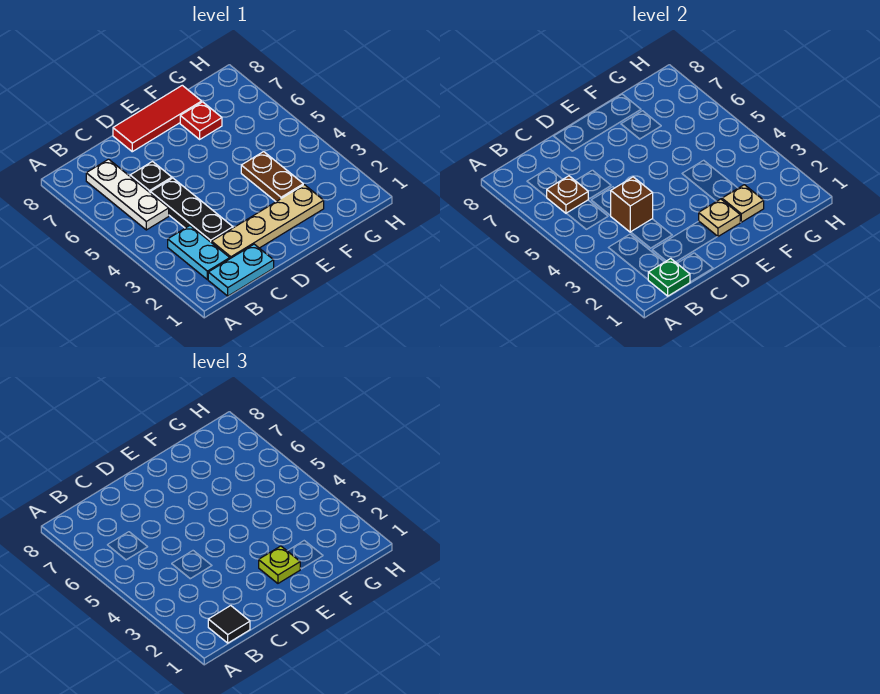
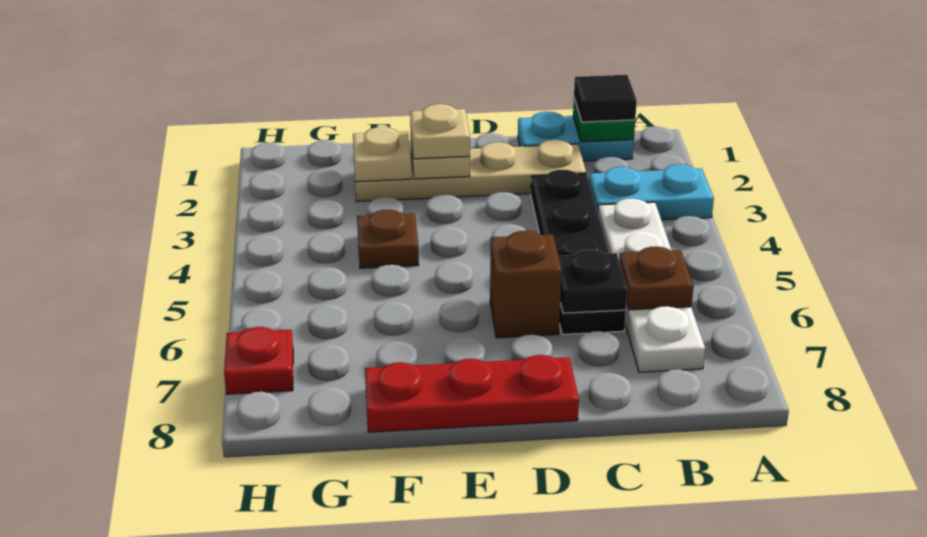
cyan 1x2 plate [168,226,230,280] -> cyan 1x2 plate turned to [589,164,714,220]
white 1x3 plate [86,159,169,230] -> white 1x4 plate [598,198,705,372]
brown 1x1 brick [611,177,653,232] -> brown 1x1 brick moved to [490,231,562,338]
none -> black 1x1 plate [558,250,627,313]
red 1x3 tile [113,85,202,152] -> red 1x3 plate [365,355,579,432]
lime 1x1 plate [259,546,300,583] -> tan 1x1 plate [410,104,470,159]
brown 1x2 plate [241,152,303,202] -> brown 1x1 plate [357,210,419,268]
red 1x1 plate [180,102,222,139] -> red 1x1 plate moved to [224,327,293,394]

